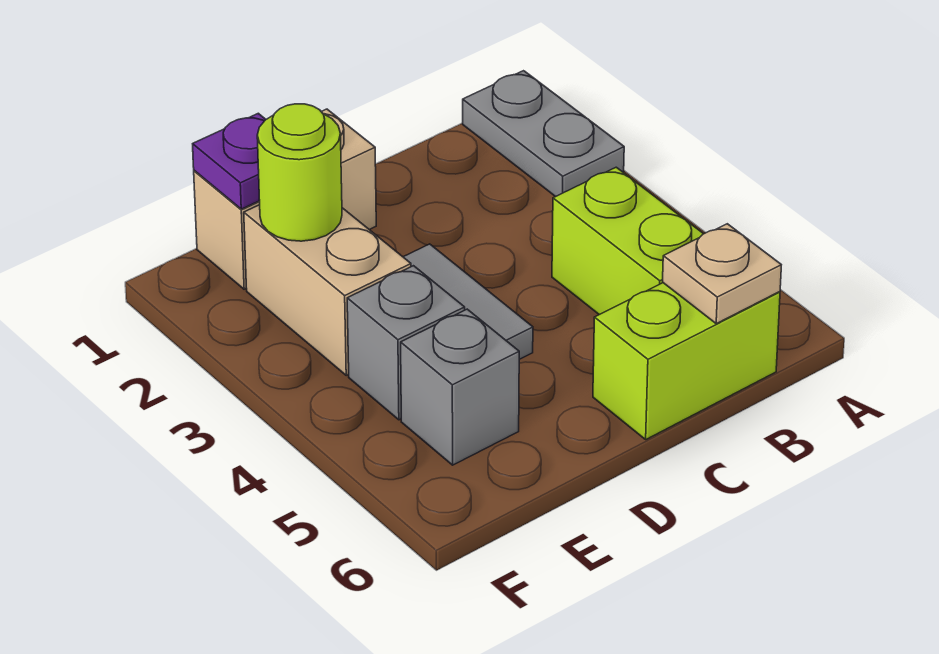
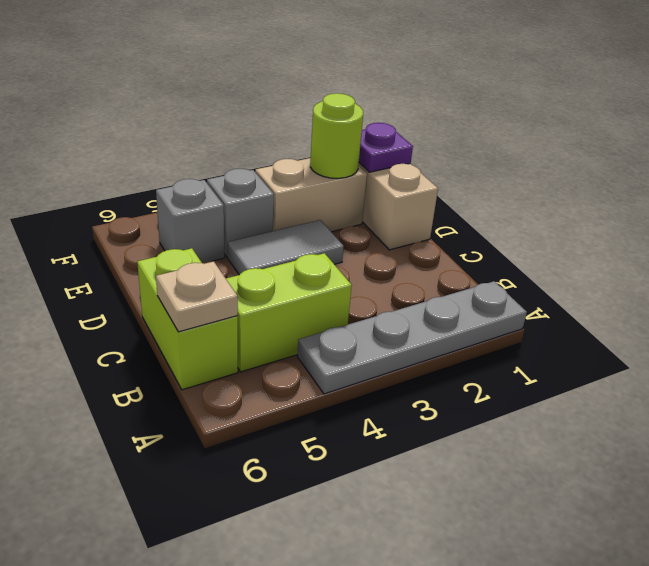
grey 1x2 plate [463,71,624,197] -> grey 1x4 plate [297,281,527,394]

